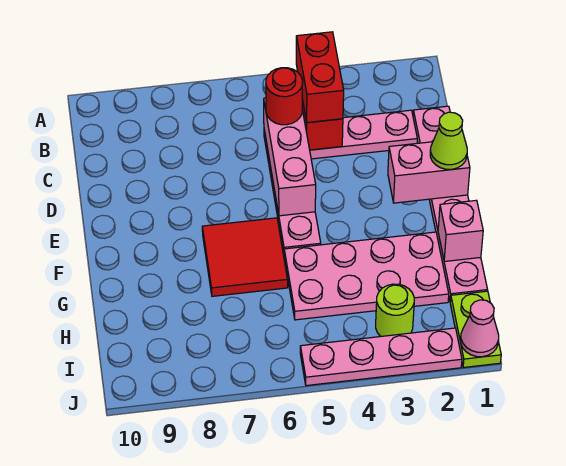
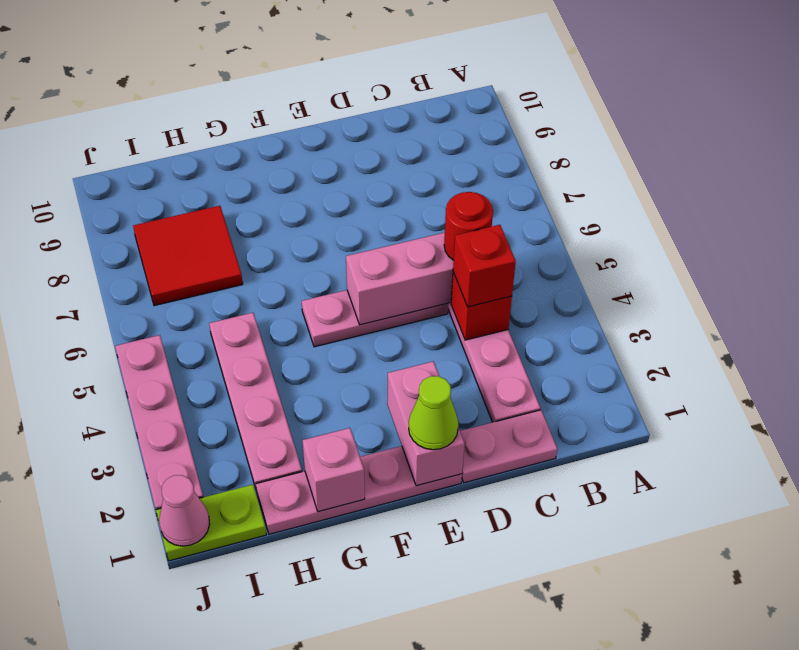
red 1x2 brick [296,32,344,123] -> red 1x1 brick [453,225,516,307]
red 2x2 tile [202,218,288,296] -> red 2x2 tile moved to [133,206,243,306]
pink 2x4 plate [284,232,449,320] -> pink 1x4 plate [209,313,302,491]
lime 1x1 round brick [376,284,414,336] -> none

